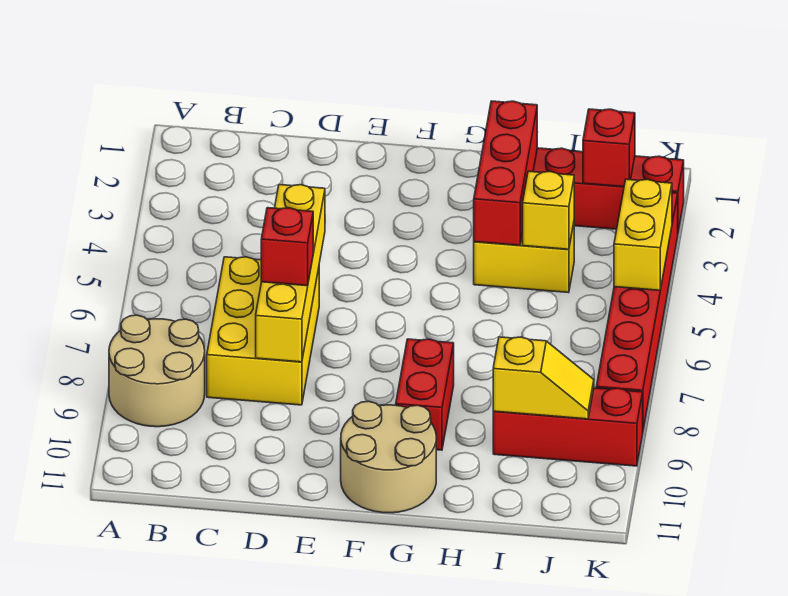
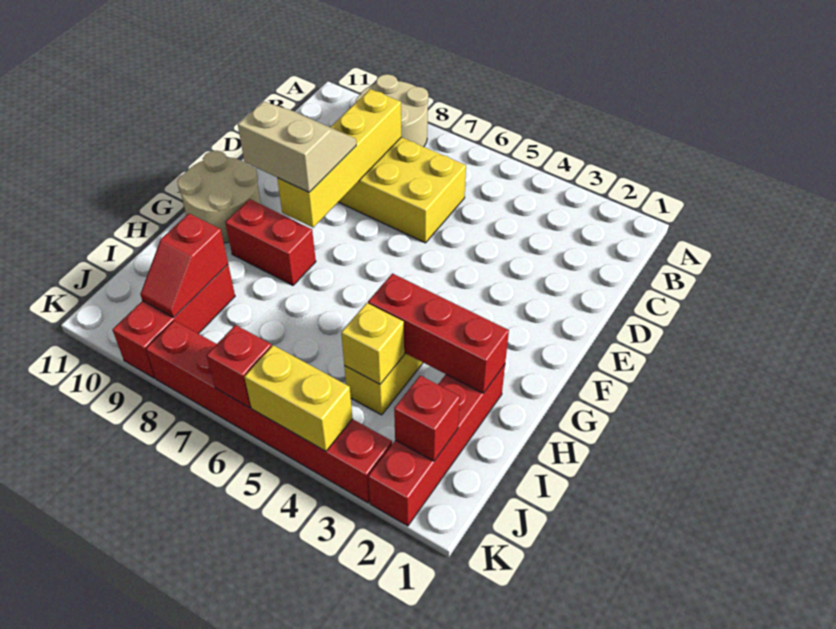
yellow 1x4 brick [256,185,325,362] -> yellow 1x4 brick turned to [277,89,402,227]
red 1x1 brick [261,208,313,286] -> red 1x1 brick moved to [207,325,272,408]
none -> tan 2x2 slope [238,101,356,192]
yellow 1x2 slope [493,337,594,419] -> red 1x2 slope [140,214,228,317]

